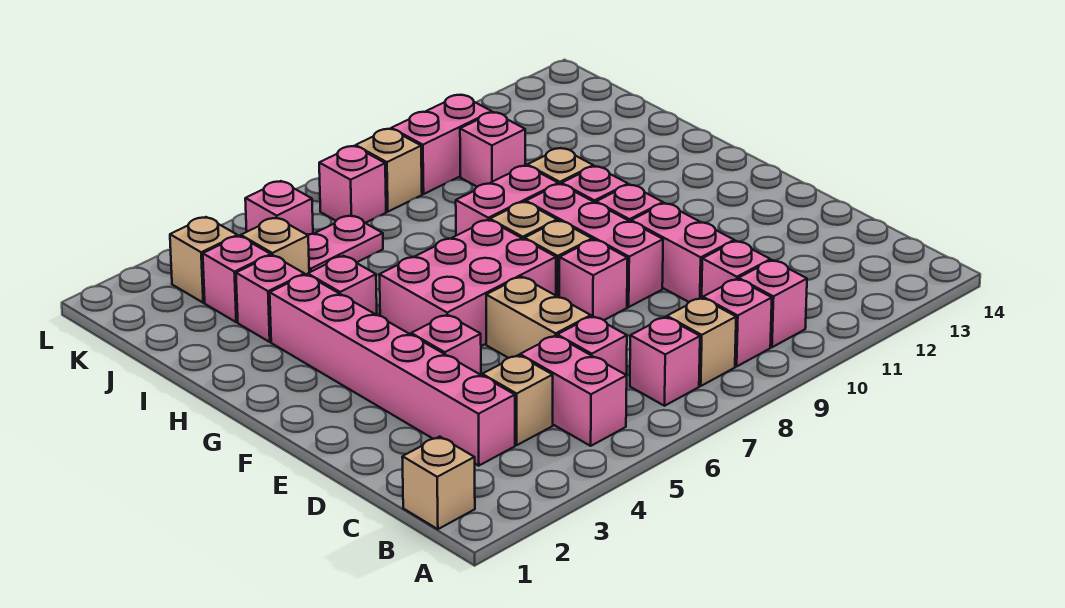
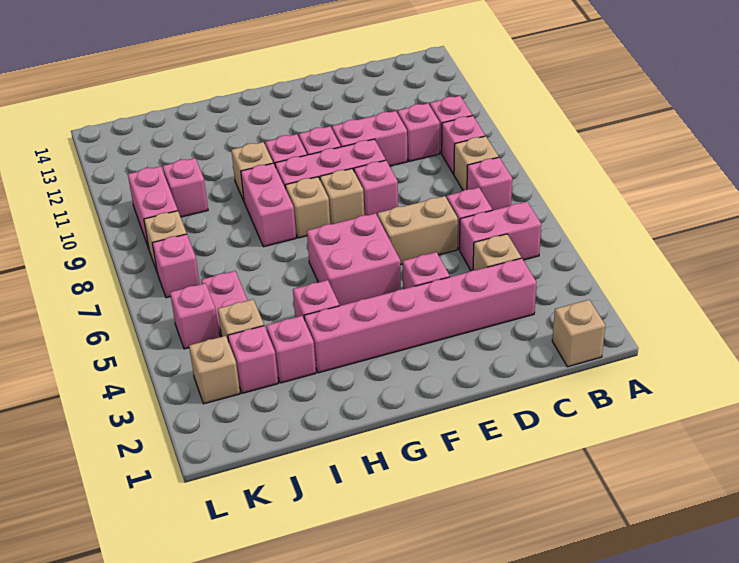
pink 2x3 brick [380,220,556,346] -> pink 2x2 brick [307,213,401,306]

